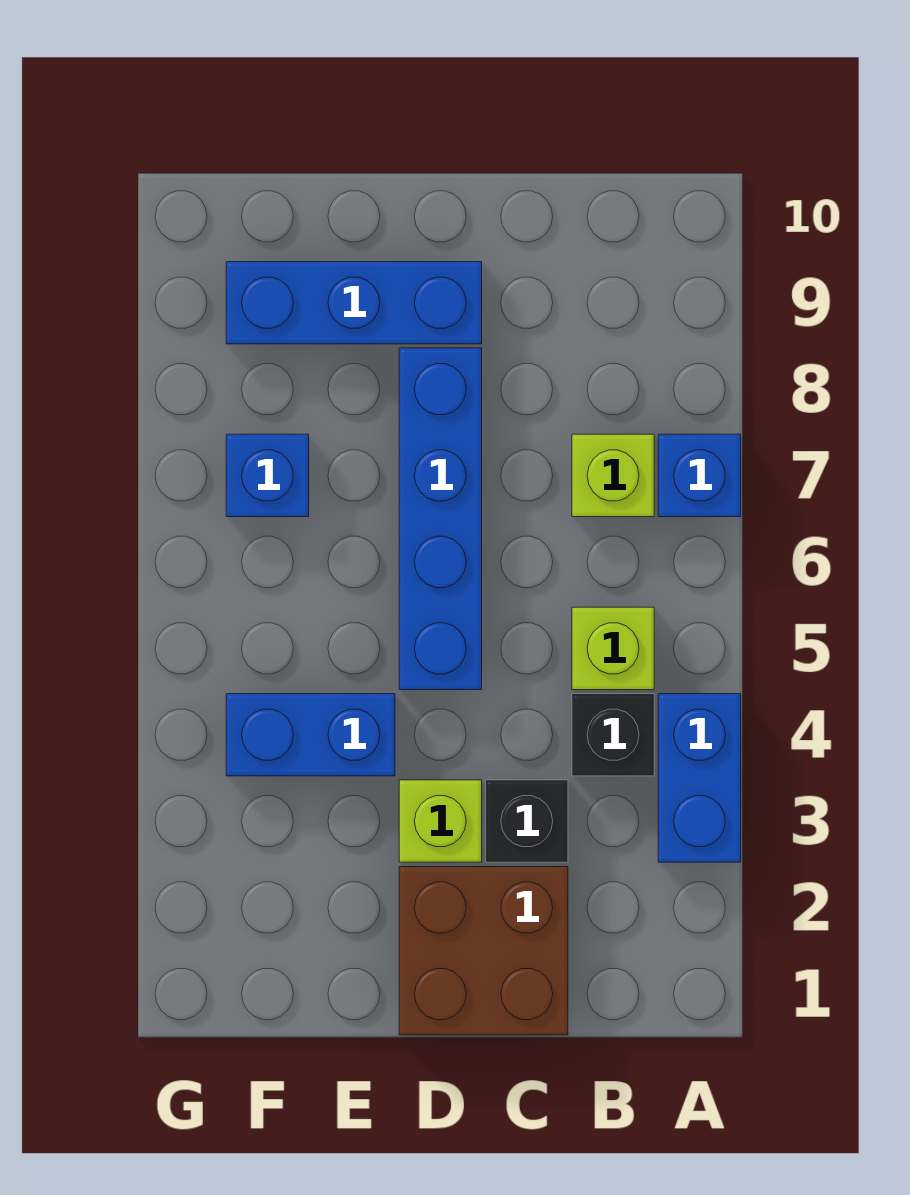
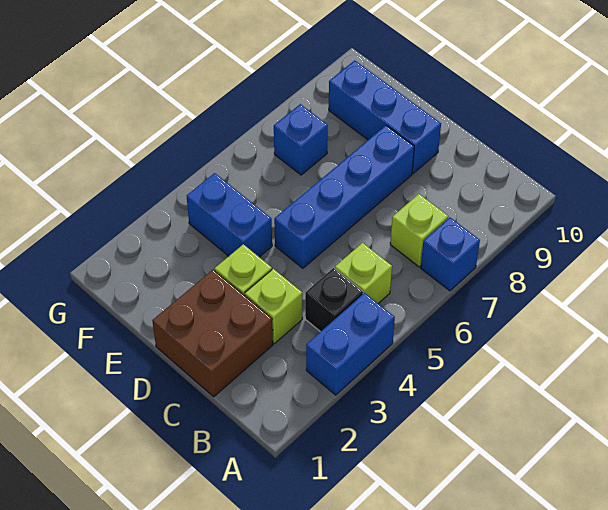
black 1x1 brick [486,780,568,862] -> lime 1x1 brick [245,269,302,343]

